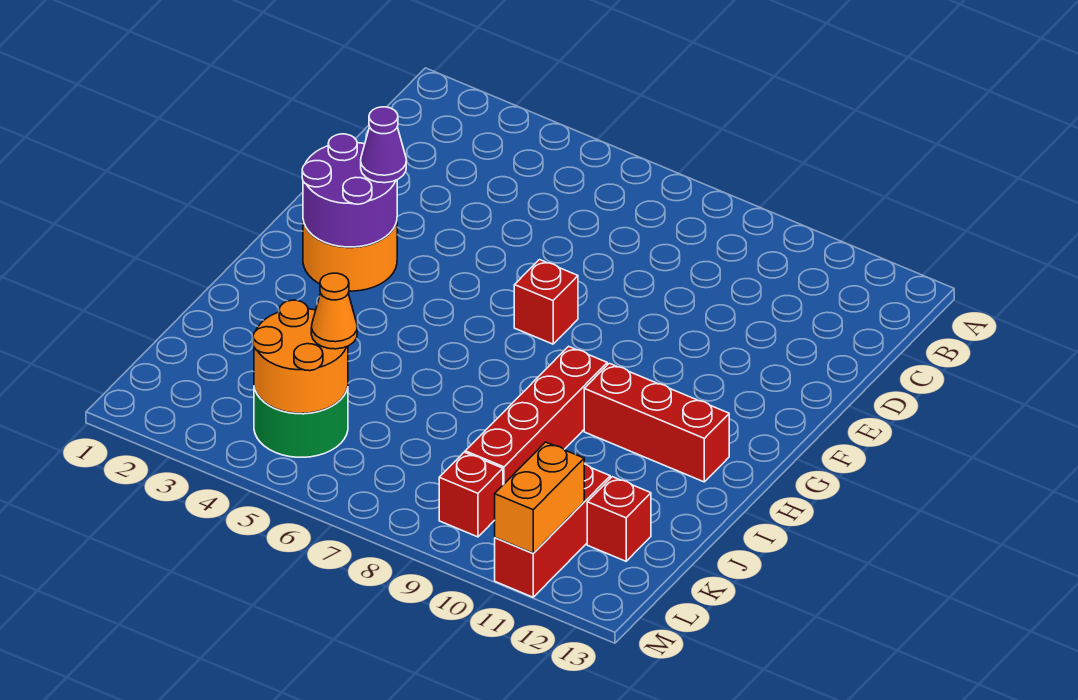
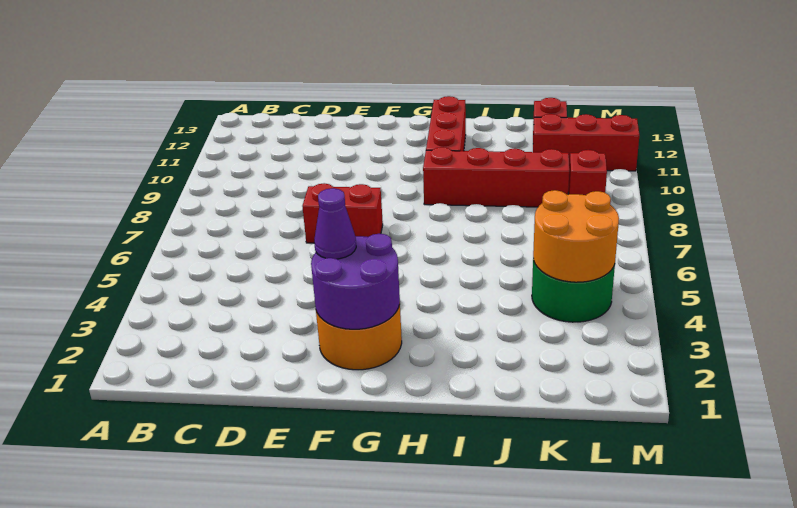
red 1x1 brick [514,260,578,344] -> red 1x2 brick [302,183,383,243]
orange 1x1 cone [311,273,357,349] -> none
orange 1x2 brick [495,442,584,553] -> none

